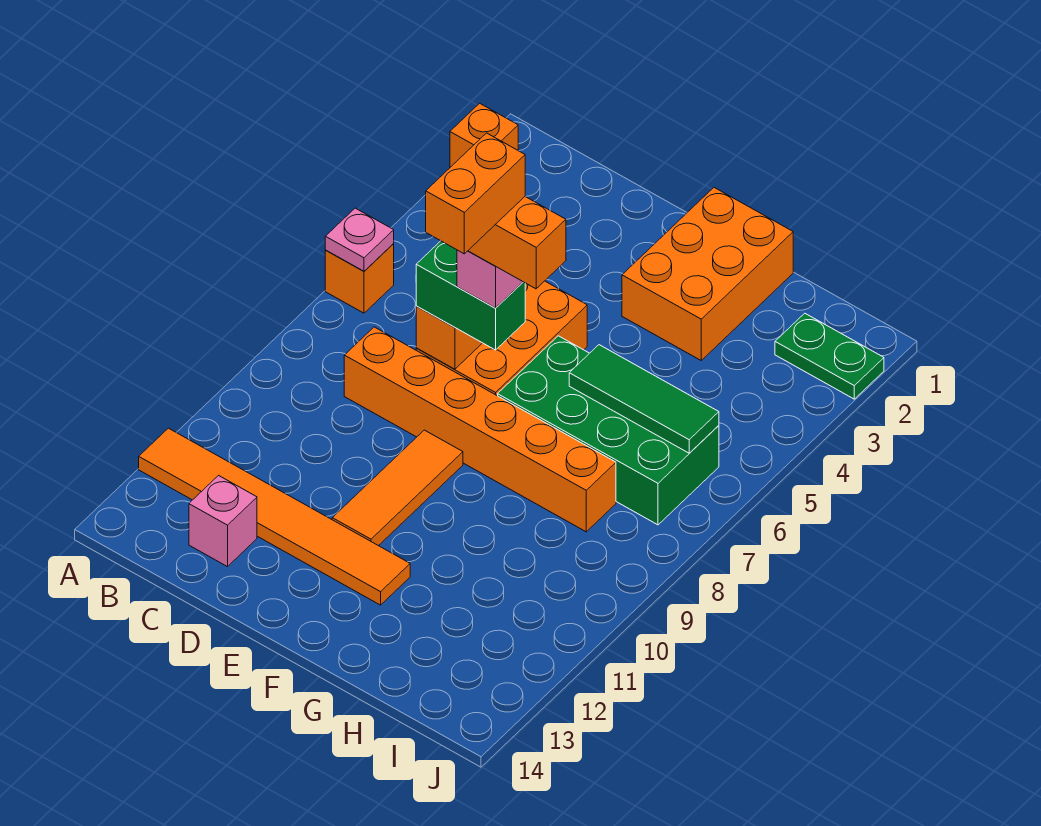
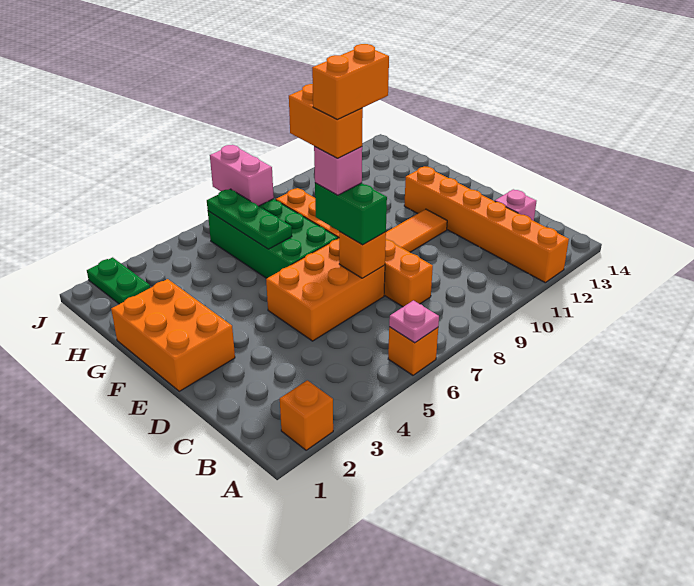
orange 1x6 tile [139,428,410,605] -> orange 1x6 brick [404,167,569,283]
orange 2x3 brick [622,188,793,360] -> orange 2x3 brick turned to [111,279,235,391]
green 1x3 tile [569,345,719,453] -> green 1x3 plate [207,189,292,249]
none -> pink 1x2 brick [210,145,274,206]

